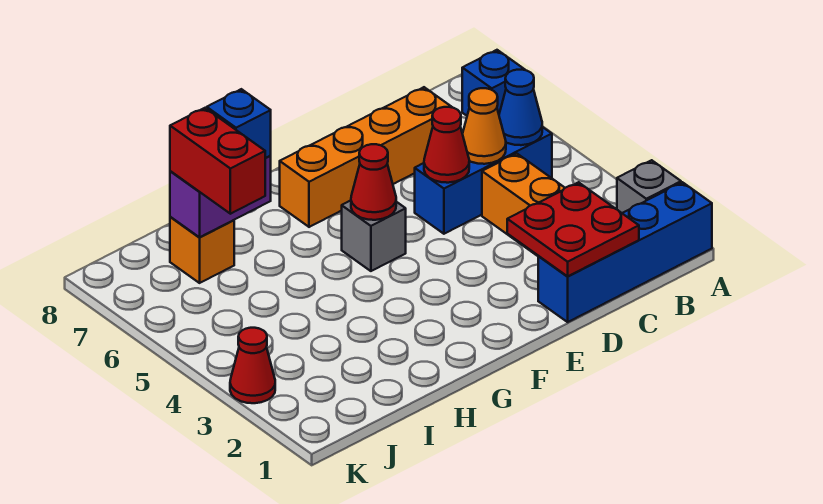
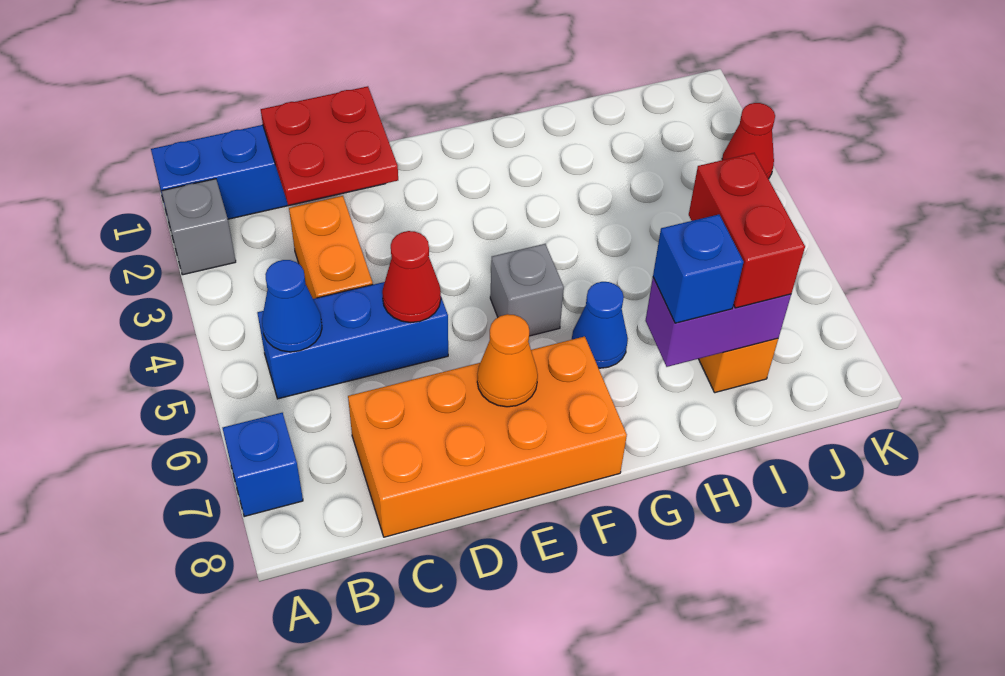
orange 1x1 cone [462,88,506,164] -> orange 1x1 cone moved to [477,314,538,407]
orange 1x4 brick [280,87,453,227] -> orange 2x4 brick [348,336,627,537]
red 1x1 cone [351,144,396,220] -> none
none -> blue 1x1 cone [572,282,628,368]

